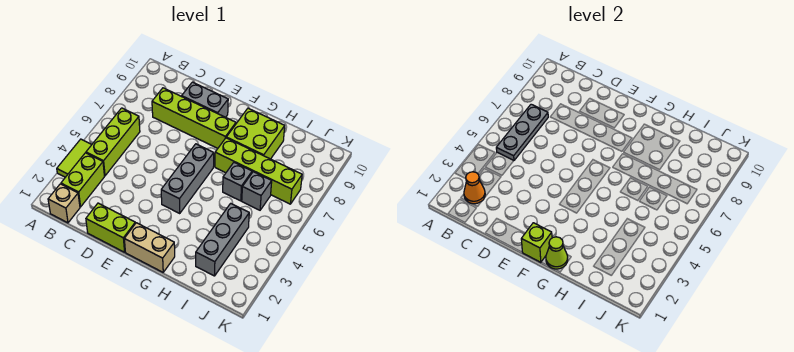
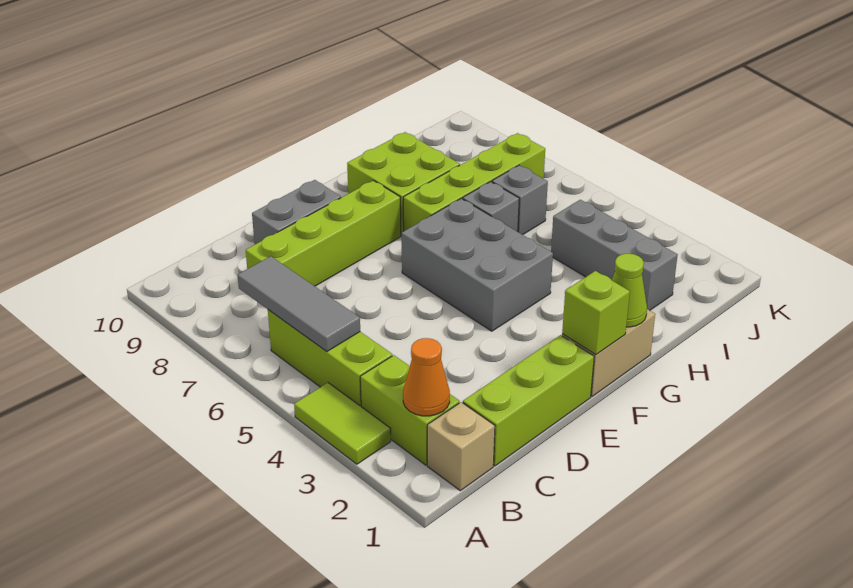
grey 1x3 plate [496,104,548,160] -> grey 1x3 tile [237,256,360,351]
lime 1x2 brick [86,203,135,252] -> lime 1x3 brick [463,335,594,466]
grey 1x3 brick [161,144,214,213] -> grey 2x3 brick [401,198,553,331]

